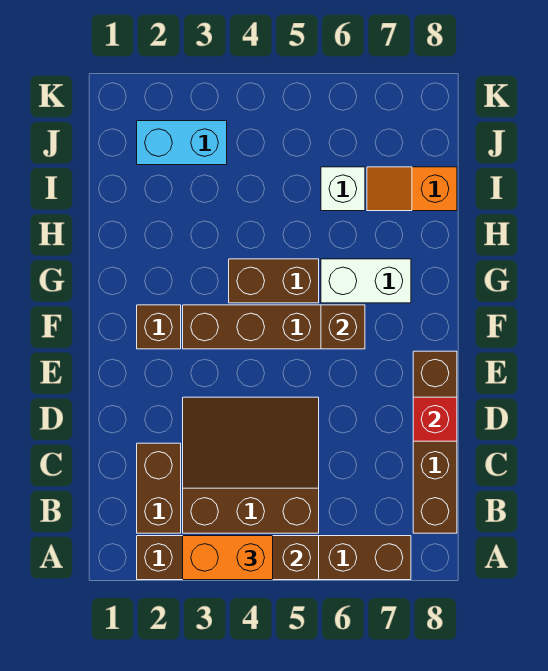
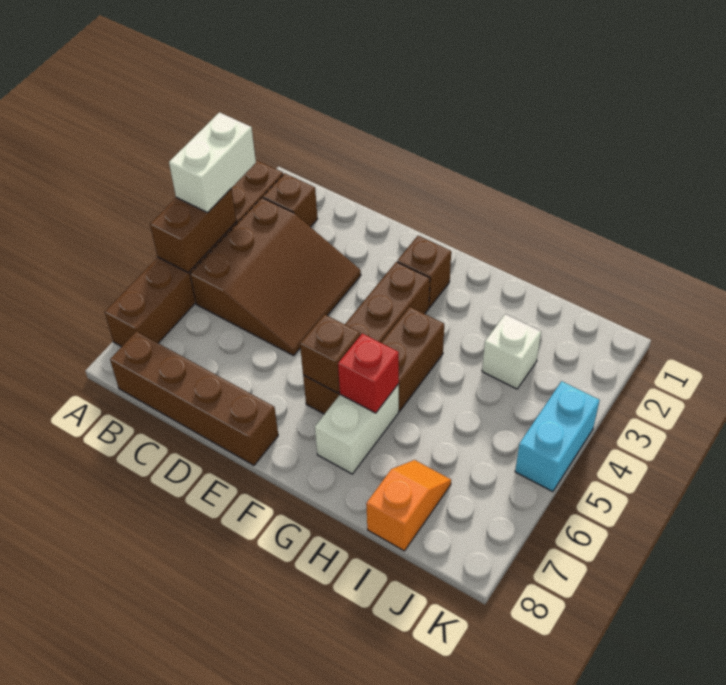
orange 1x2 brick [183,536,273,580] -> white 1x2 brick [169,112,256,213]
brown 1x2 brick [137,443,181,533] -> brown 1x1 brick [263,173,318,227]
red 1x1 brick [413,397,457,441] -> red 1x1 brick moved to [338,334,399,413]
white 1x1 brick [321,167,365,211] -> white 1x1 brick moved to [482,314,541,389]
cyan 1x2 brick [137,121,227,165] -> cyan 1x2 brick moved to [515,381,600,492]

